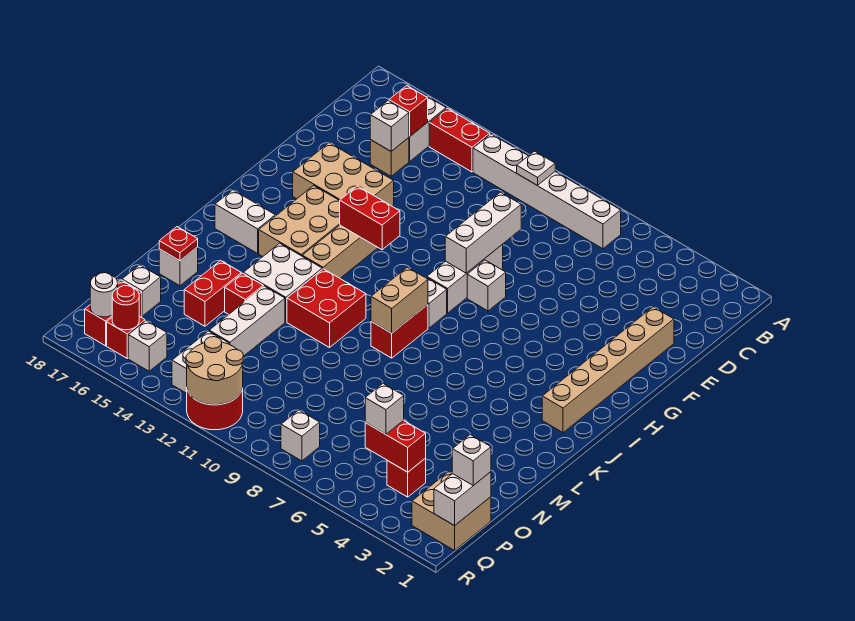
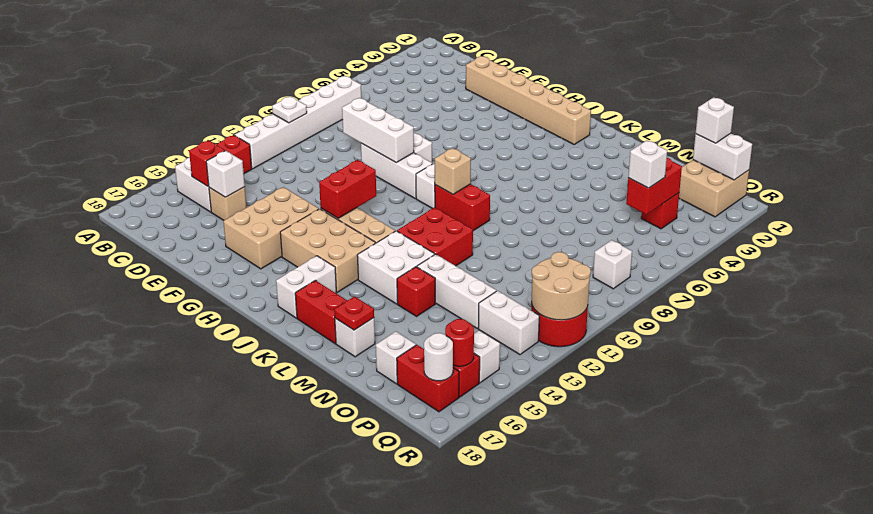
tan 1x2 brick [371,267,428,333] -> tan 1x1 brick [435,148,471,194]
red 1x2 brick [184,260,241,326] -> red 1x2 brick moved to [295,280,347,344]

